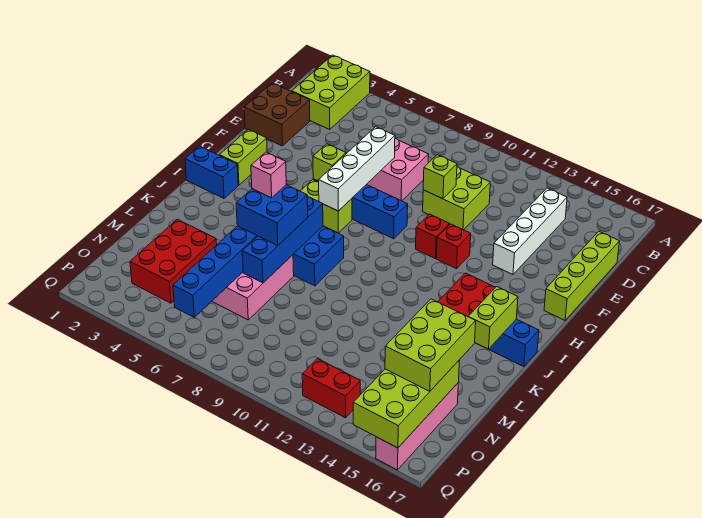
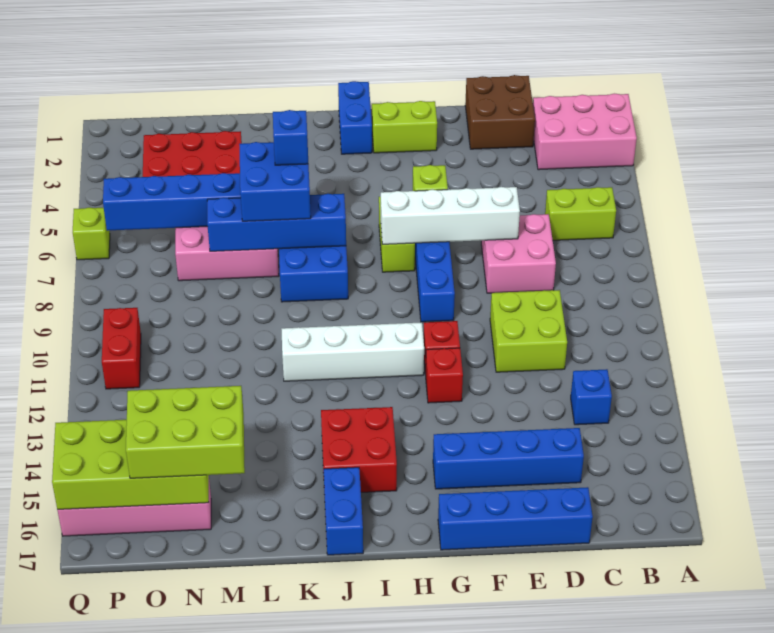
lime 2x3 brick [292,55,370,129] -> pink 2x3 brick [533,94,637,170]
none -> blue 1x1 brick [571,369,612,425]
white 1x4 brick [493,188,567,274] -> white 1x4 brick moved to [281,322,424,381]
none -> blue 1x4 brick [433,428,584,489]
lime 1x4 brick [544,231,620,320] -> blue 1x4 brick [438,487,593,550]
lime 1x1 brick [423,155,457,199] -> lime 1x1 brick moved to [73,207,110,260]
lime 1x2 brick [469,286,518,349] -> lime 1x2 brick moved to [545,187,616,240]
pink 1x1 brick [251,152,286,198] -> blue 1x1 brick [273,110,308,165]
red 1x2 brick [302,359,360,418] -> red 1x2 brick moved to [102,308,141,389]

